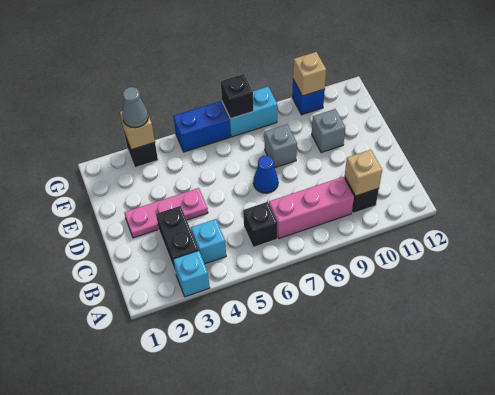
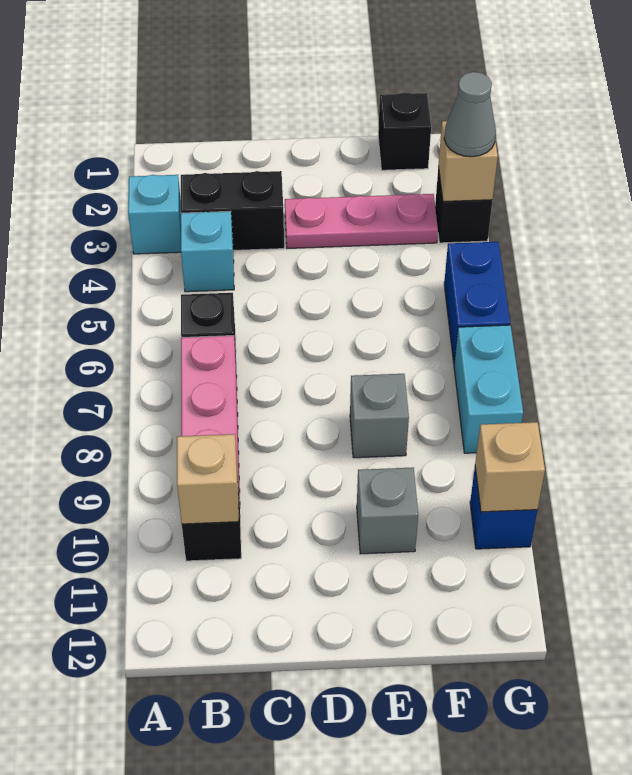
pink 1x3 plate [124,188,208,238] -> pink 1x3 plate turned to [285,194,438,248]
blue 1x1 cone [253,156,278,193] -> none
black 1x1 brick [221,74,253,119] -> black 1x1 brick moved to [378,92,431,170]

